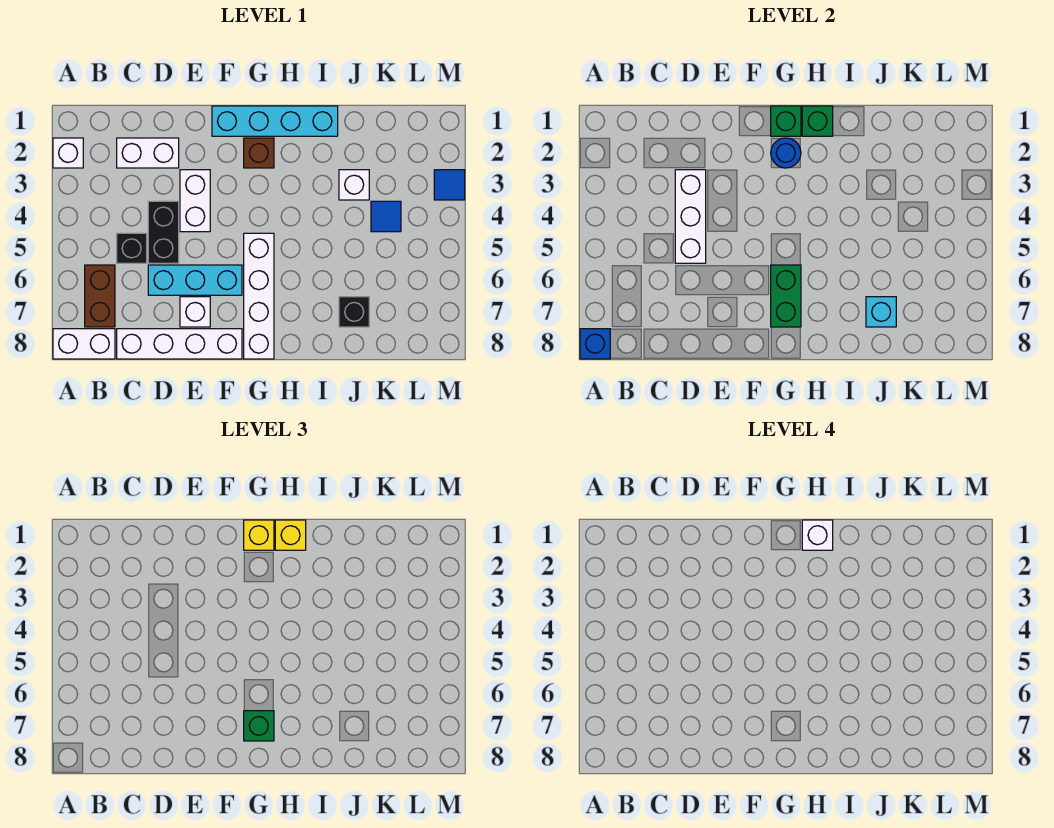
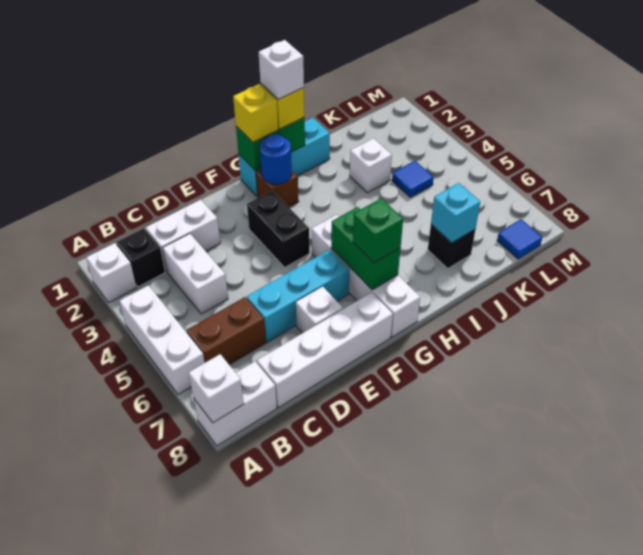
blue 1x1 brick [580,329,610,359] -> white 1x1 brick [189,354,244,423]
brown 1x2 brick [85,265,115,327] -> brown 1x2 brick turned to [186,297,266,365]
black 1x1 brick [117,233,147,263] -> black 1x1 brick moved to [116,228,165,287]
white 1x3 brick [675,170,706,263] -> white 1x3 brick moved to [120,285,205,394]
black 1x2 brick [148,201,179,263] -> black 1x2 brick moved to [247,191,310,267]
white 1x2 brick [180,170,210,232] -> white 1x2 brick moved to [163,234,228,314]
cyan 1x4 brick [212,106,338,136] -> cyan 1x3 brick [239,117,330,197]
blue 1x1 tile [434,170,465,200] -> blue 1x1 tile moved to [497,219,542,259]

